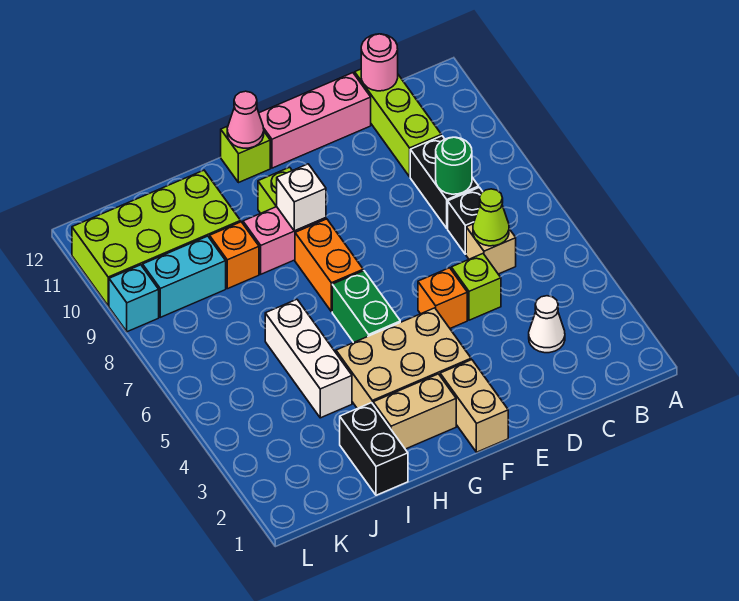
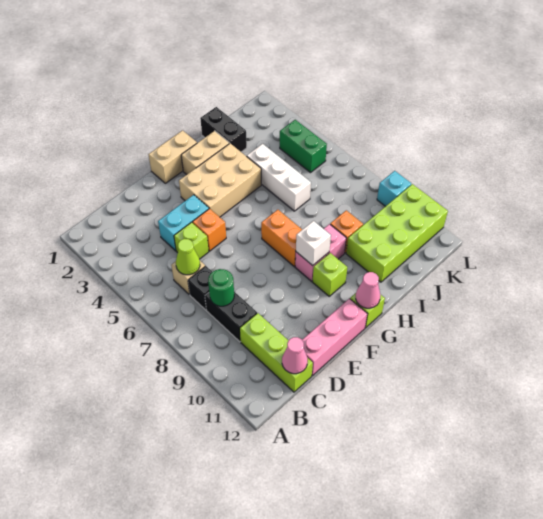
white 1x1 cone [529,296,565,353] -> none
pink 1x1 round brick [361,34,398,91] -> pink 1x1 cone [282,337,308,374]
tan 1x2 brick [440,360,508,452] -> tan 1x2 brick turned to [149,131,197,183]
green 1x2 brick [332,271,400,343] -> green 1x2 brick moved to [280,120,327,173]
cyan 1x2 brick [143,236,226,317] -> cyan 1x2 brick moved to [158,195,209,251]

